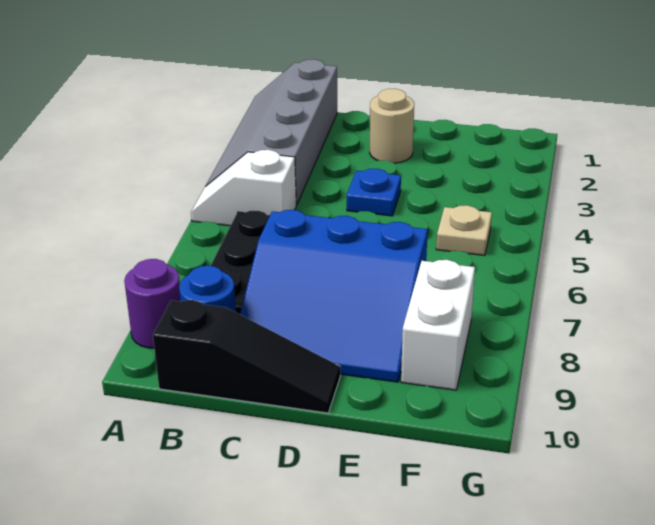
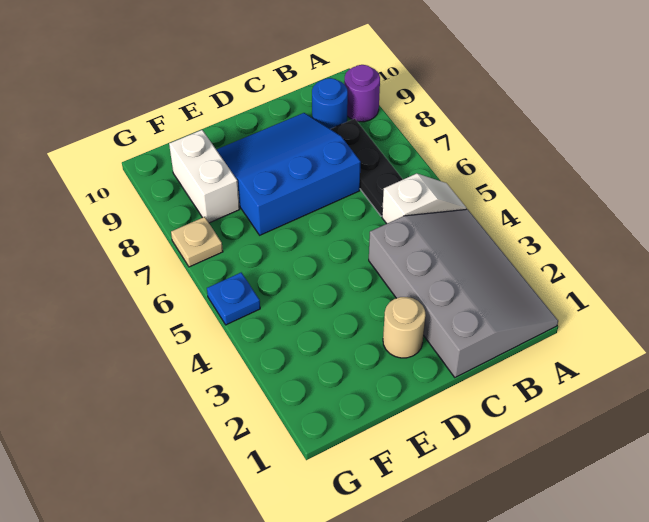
grey 2x4 slope [205,59,337,205] -> grey 3x4 slope [369,209,558,377]
black 1x3 slope [153,300,340,413] -> none
blue 1x1 plate [347,169,401,216] -> blue 1x1 plate moved to [207,273,260,325]
tan 1x1 plate [436,205,492,255] -> tan 1x1 plate moved to [171,217,223,267]

